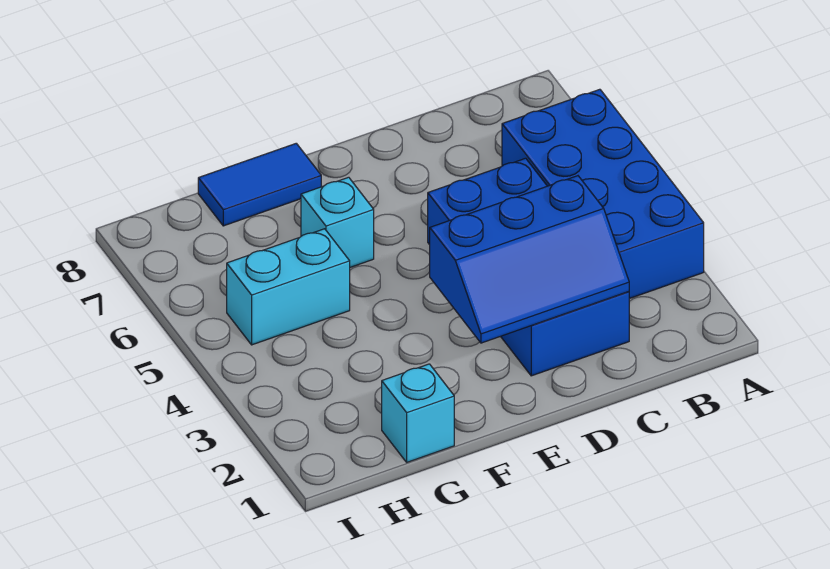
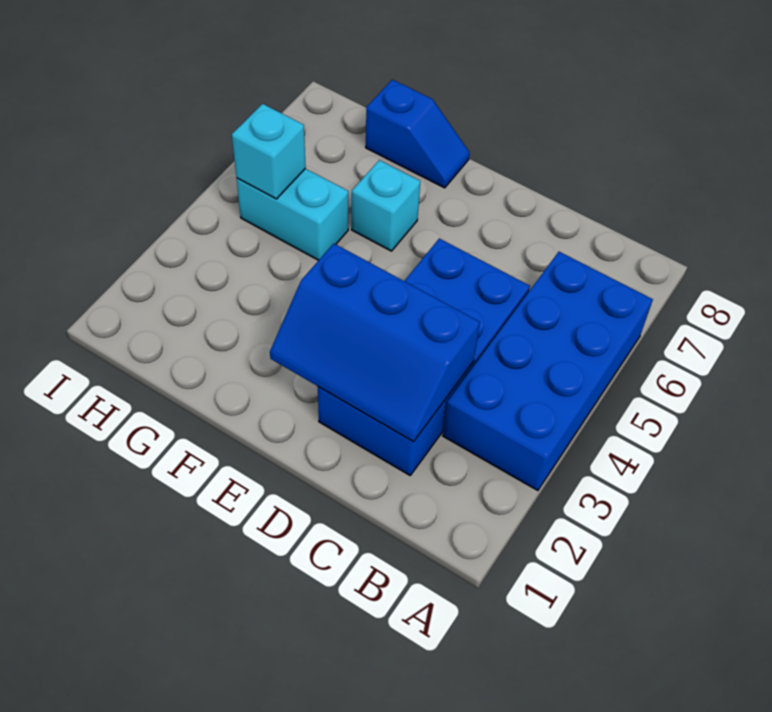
blue 1x2 tile [198,143,321,226] -> blue 1x2 slope [366,80,470,188]
cyan 1x1 brick [382,364,454,462] -> cyan 1x1 brick moved to [232,104,306,199]

